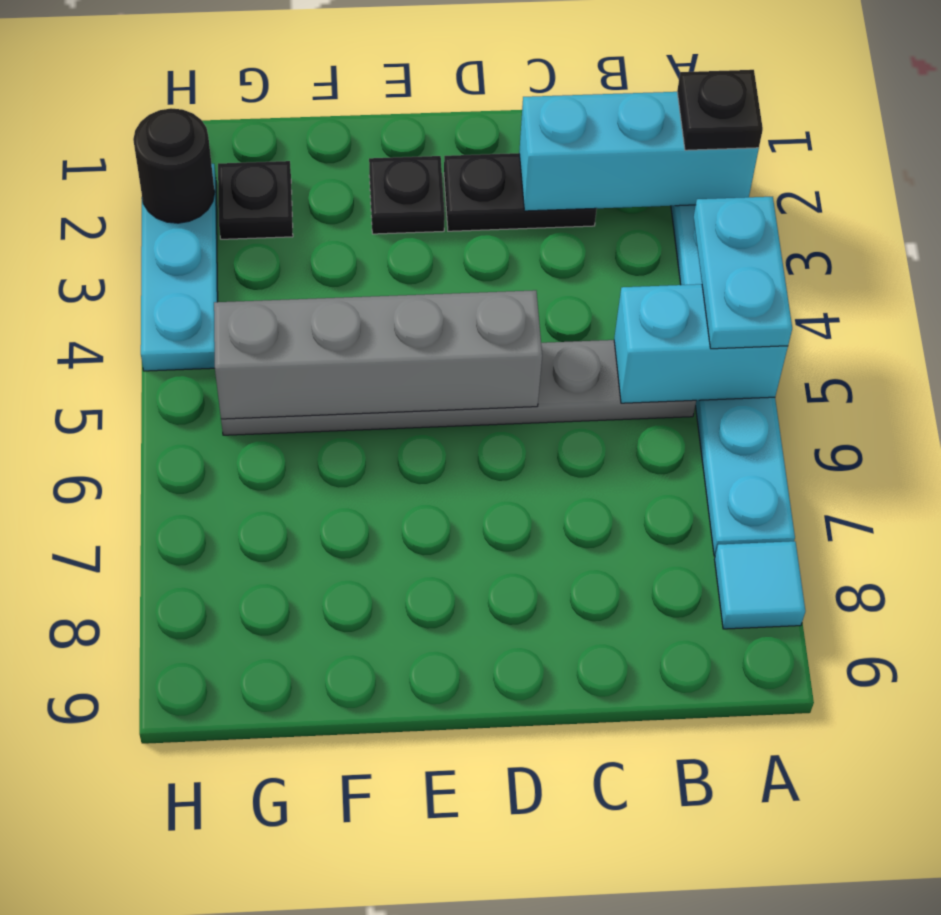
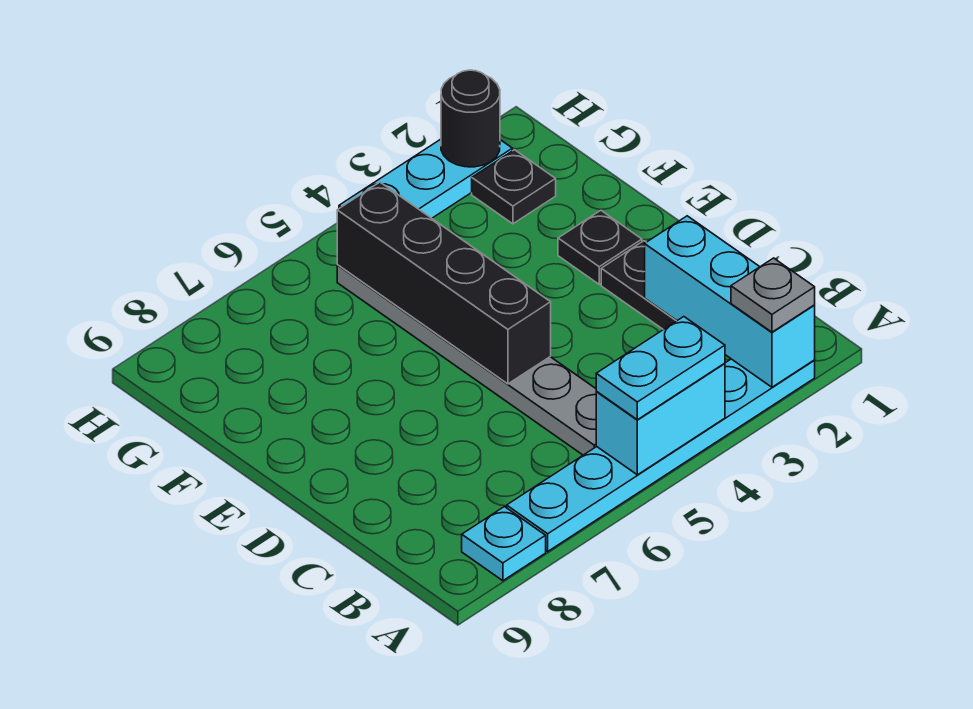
black 1x1 plate [677,70,763,150] -> grey 1x1 plate [731,258,815,332]
cyan 1x2 brick [614,284,788,403] -> cyan 1x2 brick turned to [596,363,725,475]
cyan 1x1 tile [715,541,805,629] -> cyan 1x1 plate [462,507,546,581]
grey 1x4 brick [214,290,542,419] -> black 1x4 brick [337,182,551,384]

